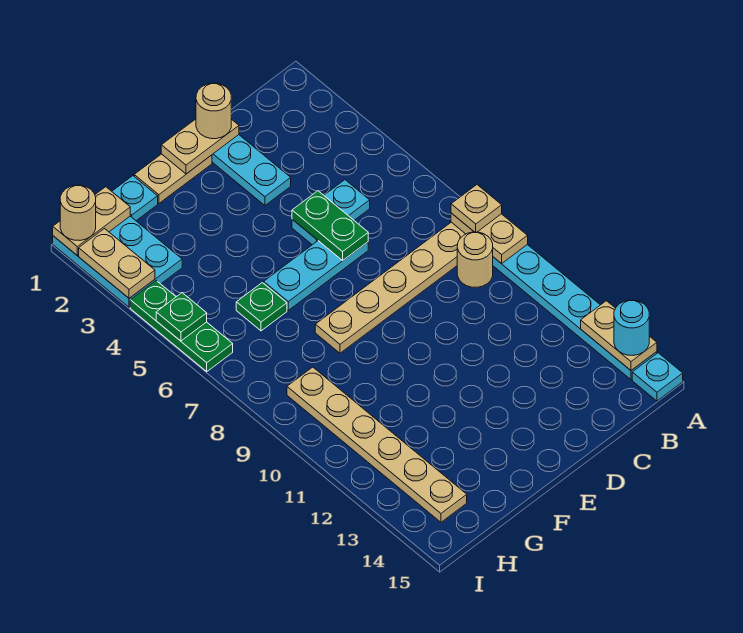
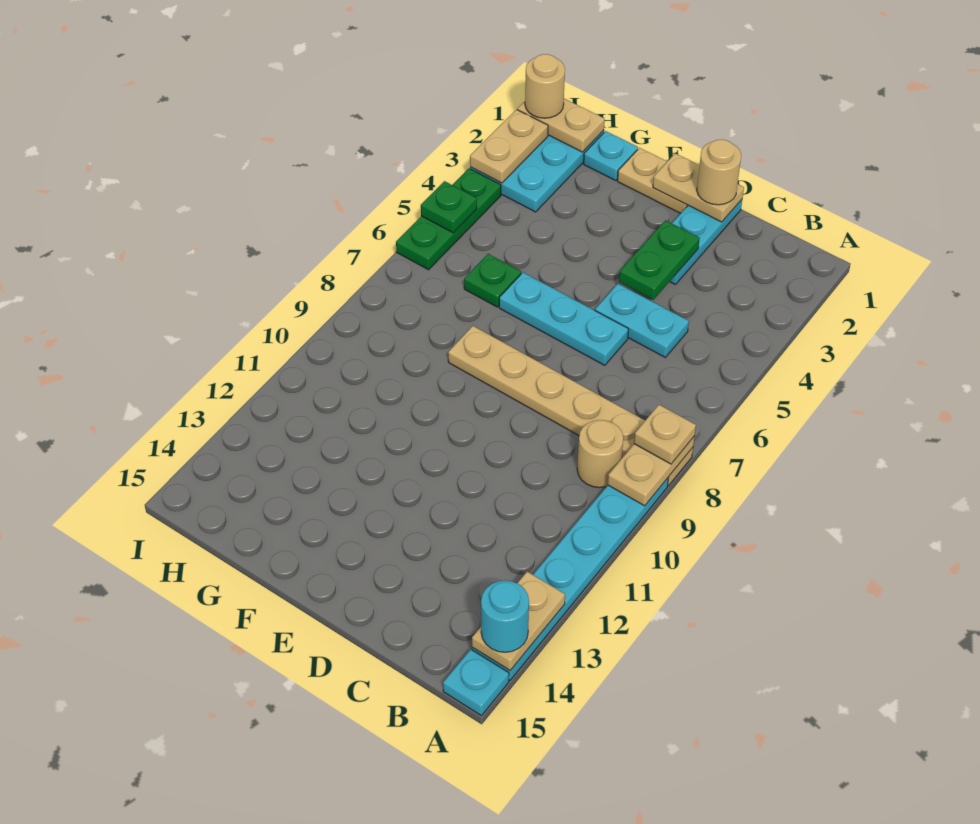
green 1x2 plate [292,191,368,261] -> green 1x2 plate moved to [619,221,700,300]
tan 1x6 plate [287,367,467,522] -> none

